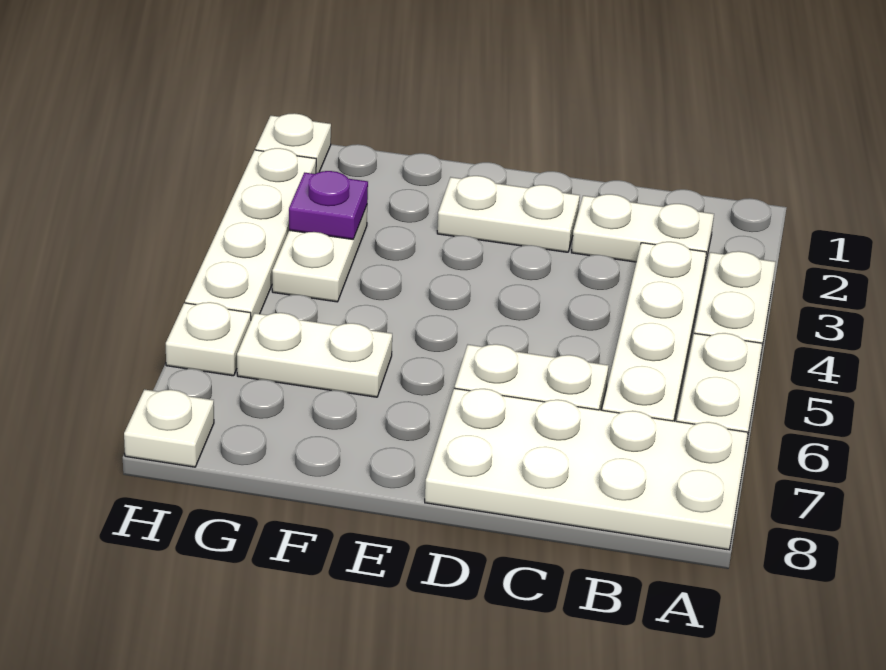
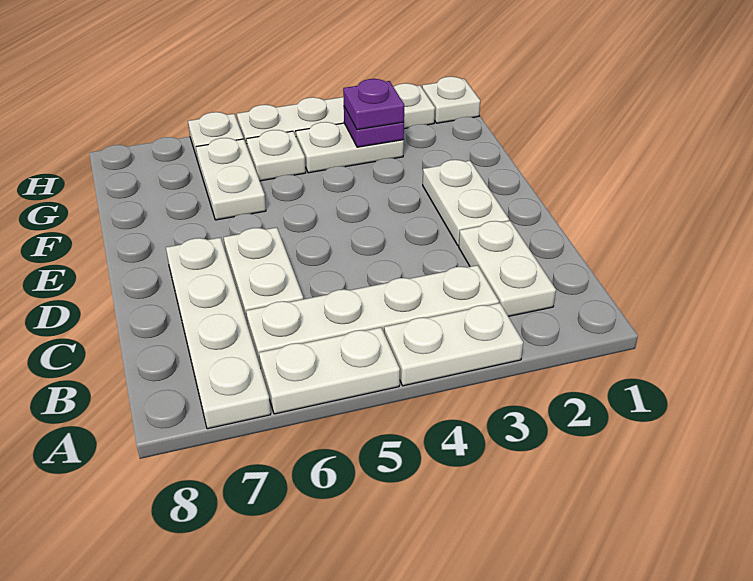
white 2x4 plate [425,388,748,550] -> white 1x4 plate [166,237,271,429]
none -> purple 1x1 plate [343,79,404,130]
white 1x1 plate [124,389,214,467] -> white 1x1 plate moved to [246,130,306,181]

